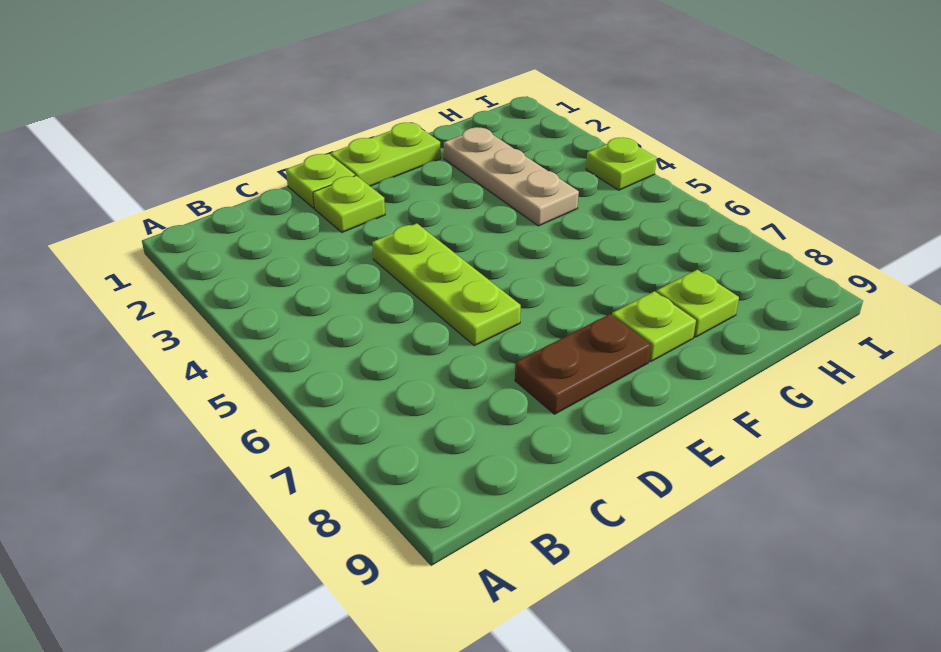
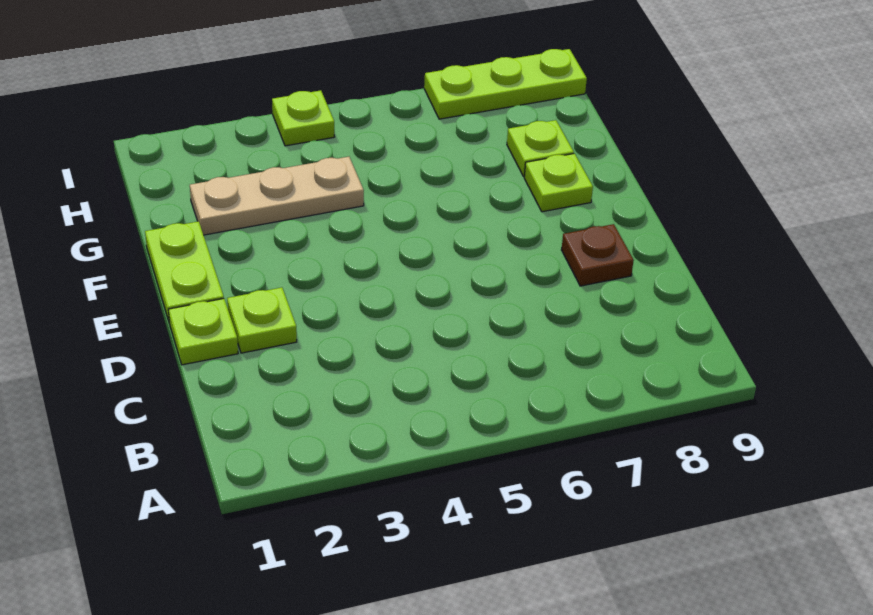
lime 1x3 plate [372,223,521,346] -> lime 1x3 plate moved to [424,49,587,119]
brown 1x2 plate [515,314,651,414] -> brown 1x1 plate [561,224,634,286]

